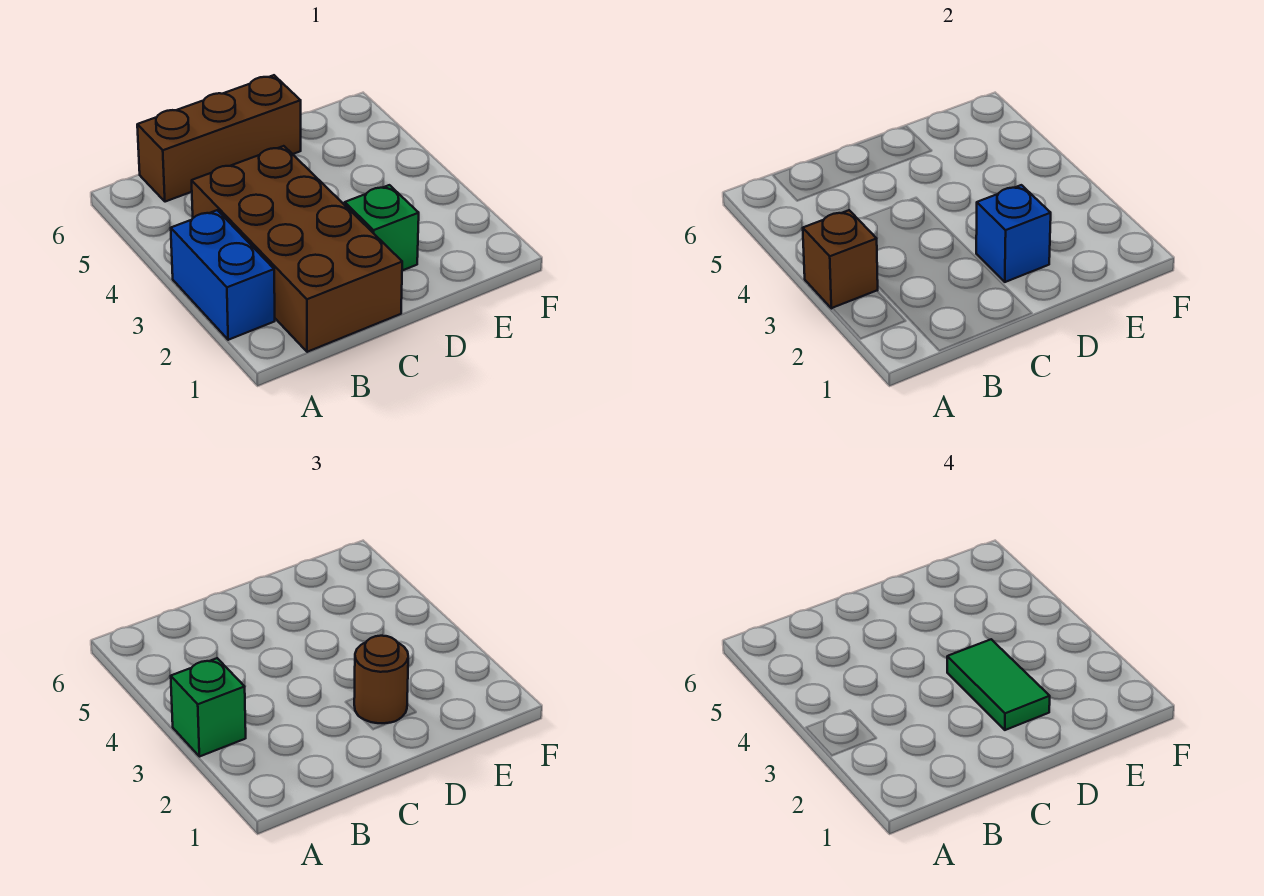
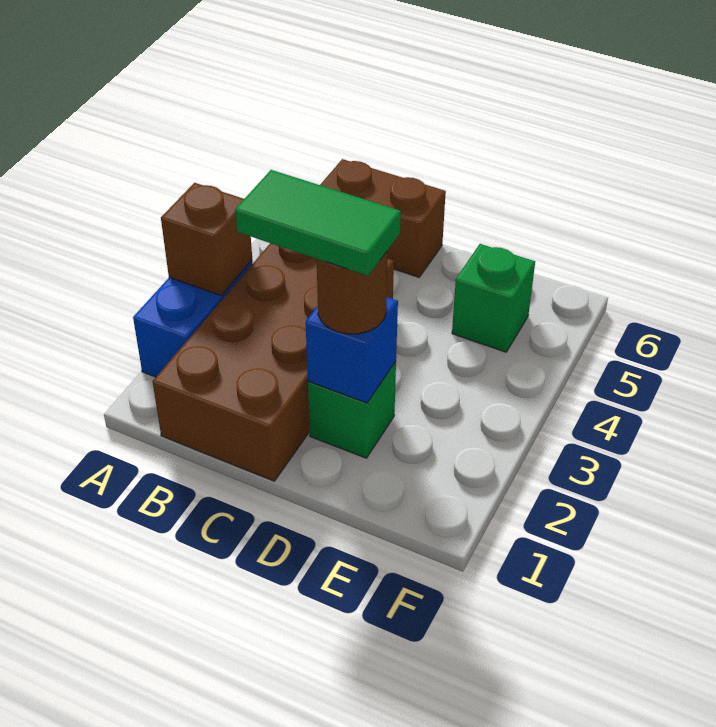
green 1x1 brick [171,658,246,757] -> green 1x1 brick moved to [452,244,535,352]
brown 1x3 brick [137,75,301,202] -> brown 1x2 brick [320,159,446,277]
green 1x2 tile [947,639,1050,730] -> green 1x2 tile turned to [235,170,401,276]

